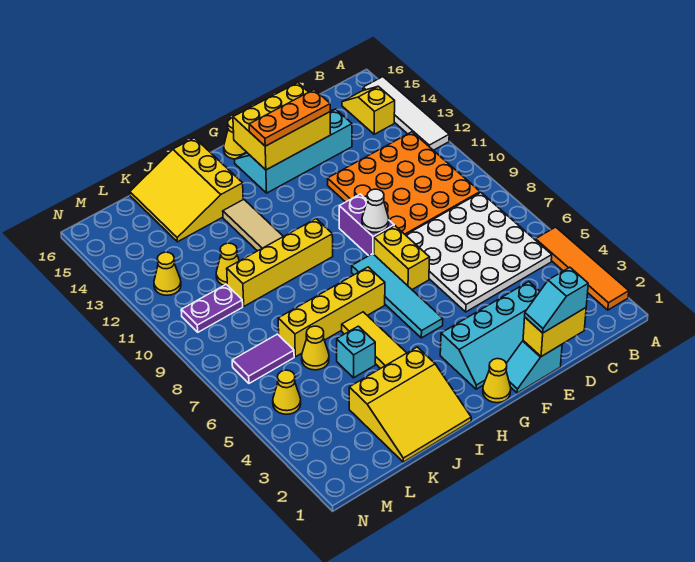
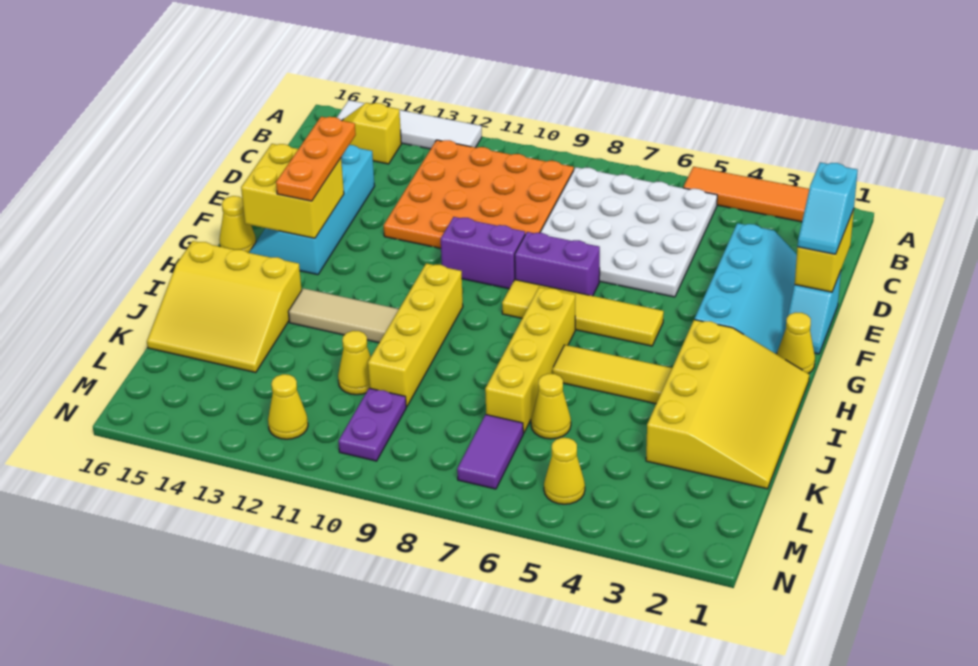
yellow 2x3 brick [233,83,331,170] -> yellow 2x2 brick [241,144,344,238]
yellow 1x2 brick [374,226,430,289] -> purple 1x2 brick [515,232,600,296]
white 1x1 cone [362,189,389,232] -> none
cyan 1x4 tile [352,254,443,338] -> yellow 1x4 tile [502,280,664,346]
yellow 3x3 slope [349,347,471,462] -> yellow 3x4 slope [646,320,809,489]
cyan 1x1 brick [337,326,375,378] -> none

